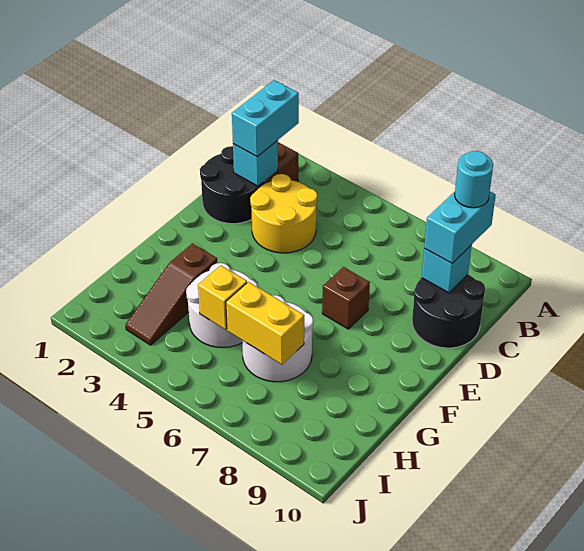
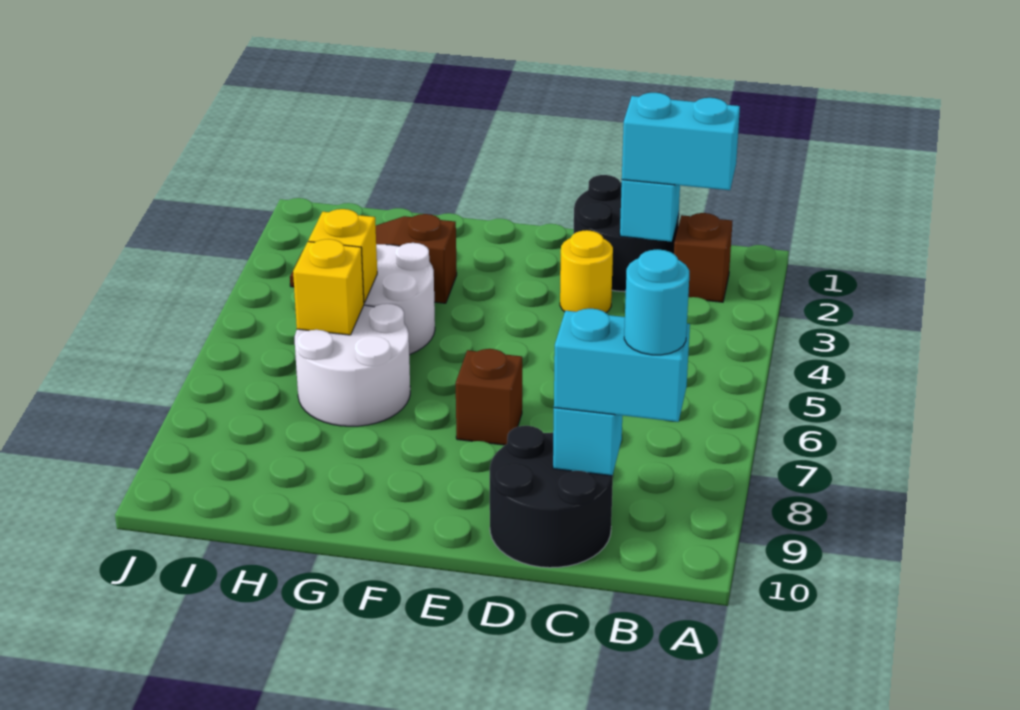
yellow 2x2 round brick [250,174,317,253] -> yellow 1x1 round brick [560,230,613,313]
yellow 1x2 brick [226,282,304,365] -> yellow 1x1 brick [293,239,364,335]

